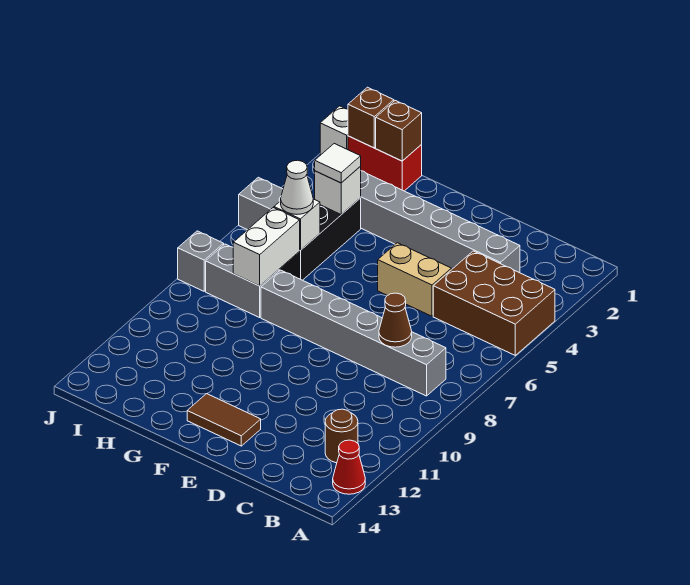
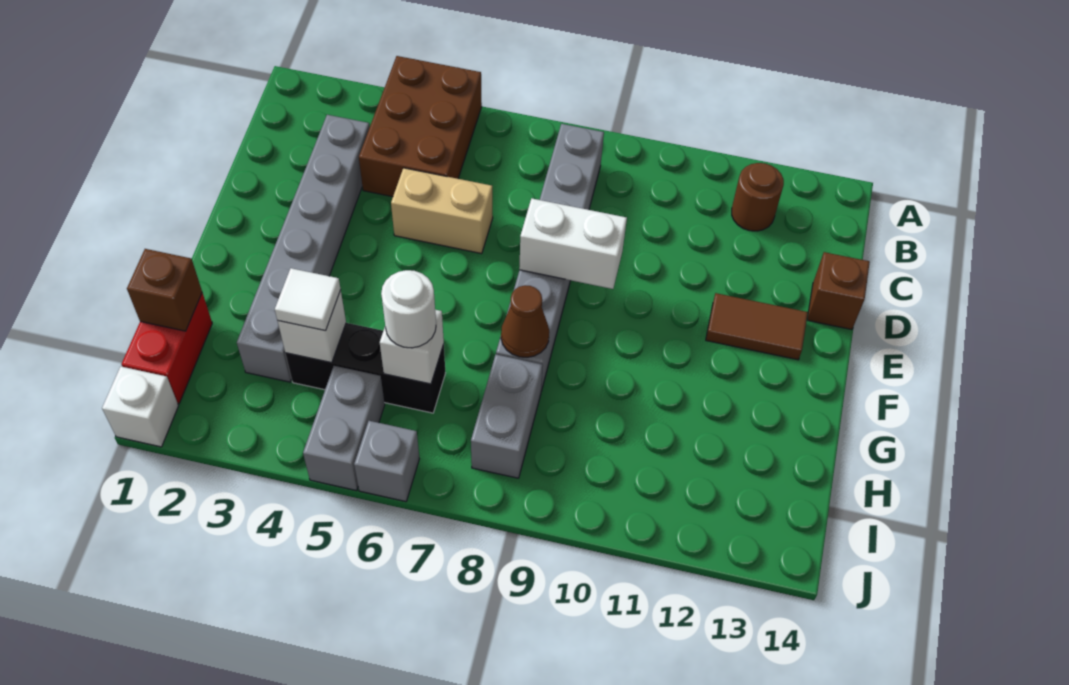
red 1x1 cone [333,440,365,494] -> none
brown 1x1 cone [379,293,412,347] -> brown 1x1 cone moved to [501,285,549,357]
tan 1x2 brick [378,243,451,316] -> tan 1x2 brick turned to [391,168,493,254]
brown 1x2 tile [187,394,261,446] -> brown 1x2 tile turned to [706,293,808,360]
white 1x1 cone [281,160,313,214] -> white 1x1 round brick [381,270,436,348]
white 1x2 brick [233,208,300,286] -> white 1x2 brick moved to [519,198,627,289]
brown 1x1 brick [348,87,394,148] -> brown 1x1 brick moved to [807,252,870,330]
grey 1x1 brick [178,231,224,291] -> grey 1x1 brick moved to [354,421,419,502]

